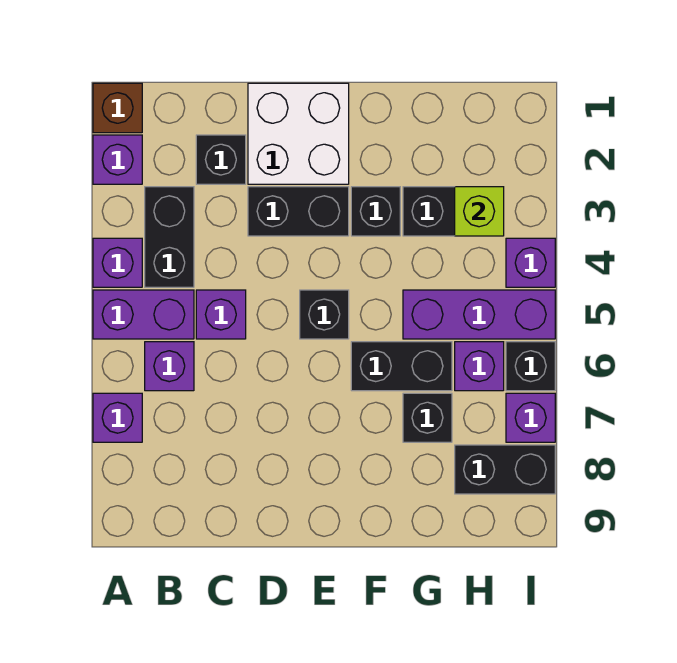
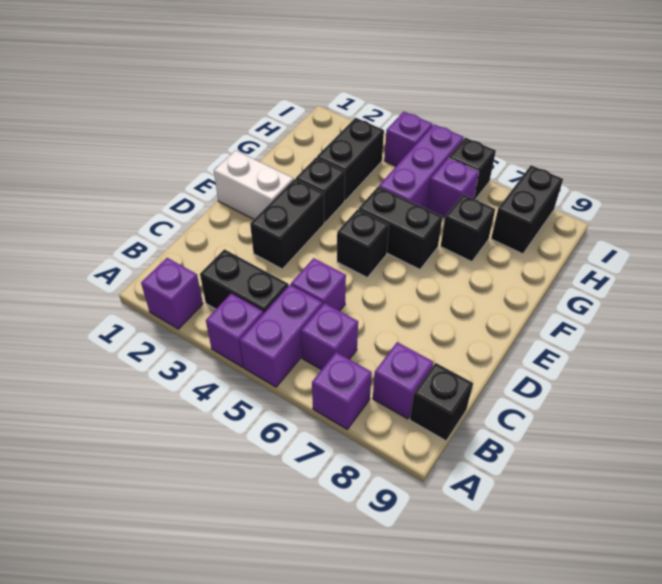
brown 1x1 brick [93,83,142,133] -> none
black 1x1 brick [196,135,246,184] -> black 1x1 brick moved to [410,363,473,441]
white 2x2 brick [248,83,349,184] -> white 1x2 brick [214,150,293,219]
black 1x2 brick [351,342,452,391] -> black 1x2 brick turned to [359,187,443,269]
lime 1x1 brick [455,187,504,236] -> none
purple 1x1 brick [506,393,555,442] -> purple 1x1 brick moved to [373,342,433,419]

